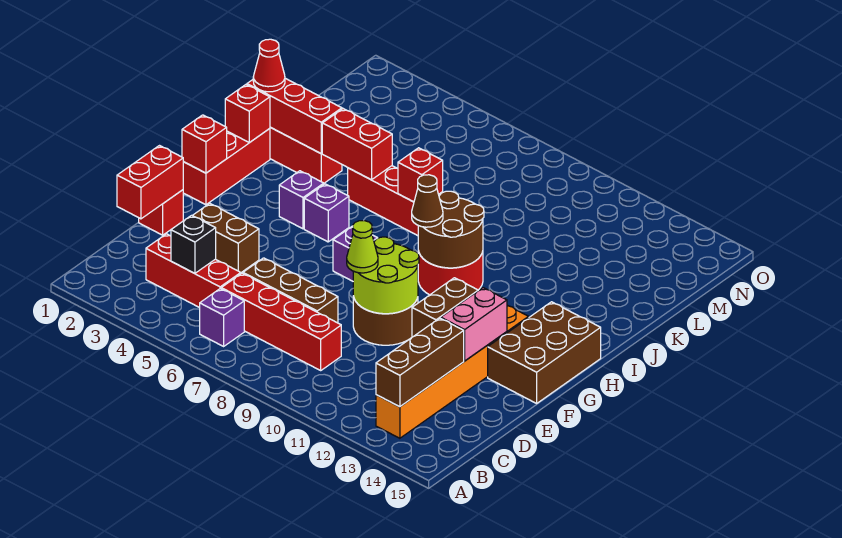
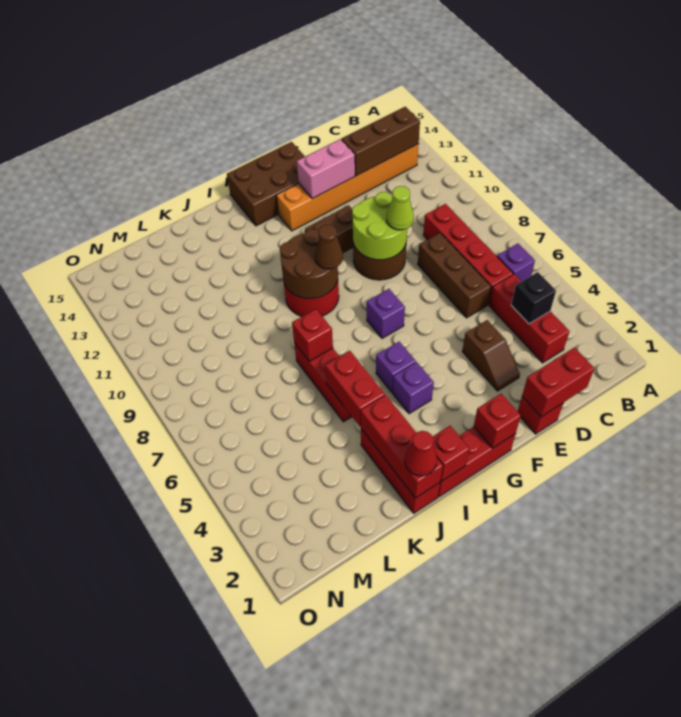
brown 1x2 brick [192,203,259,273] -> brown 1x2 slope [462,320,520,391]

